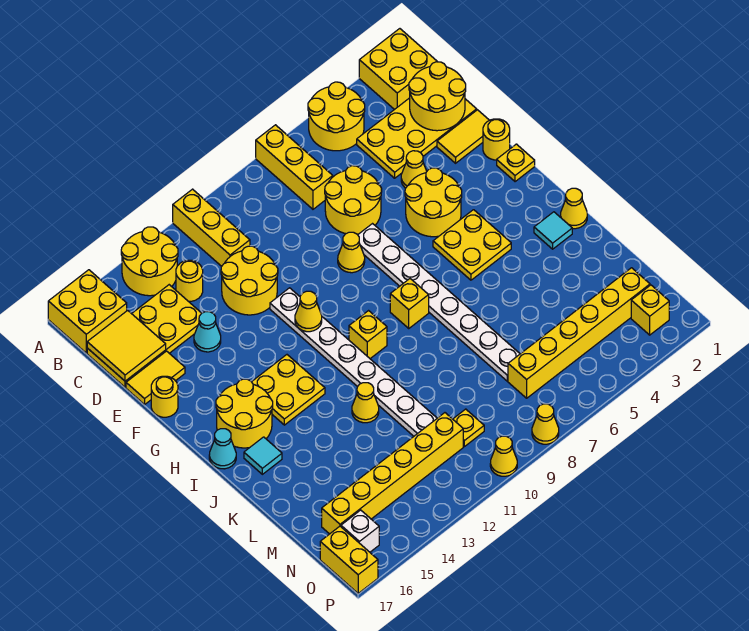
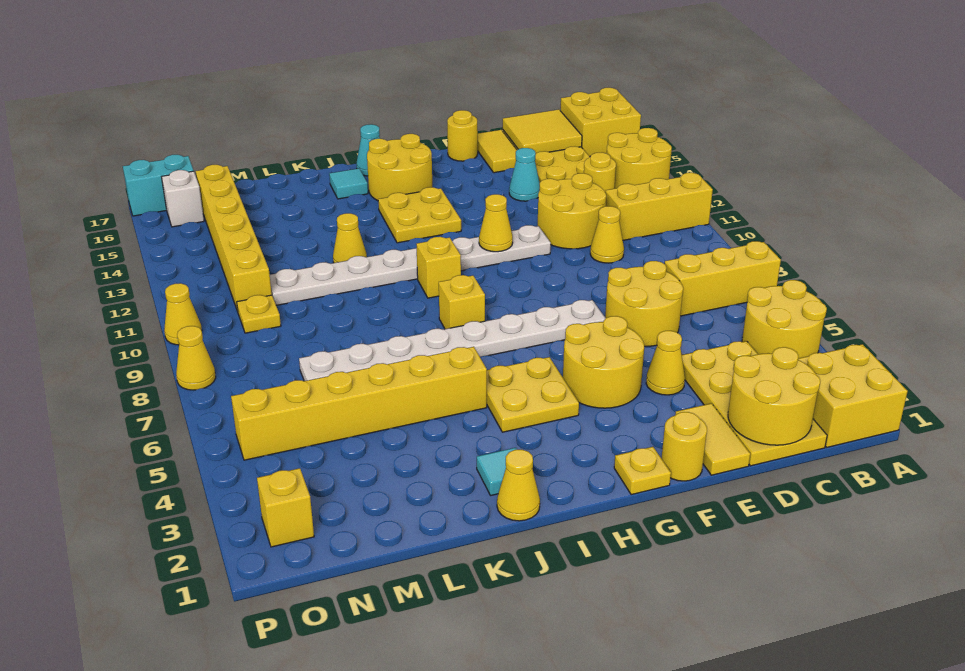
yellow 1x1 cone [338,232,365,273] -> yellow 1x1 cone moved to [590,206,624,263]
yellow 1x6 brick [508,268,650,398] -> yellow 1x6 brick turned to [231,347,487,460]
yellow 1x2 brick [320,526,378,593] -> cyan 1x2 brick [123,155,194,216]

